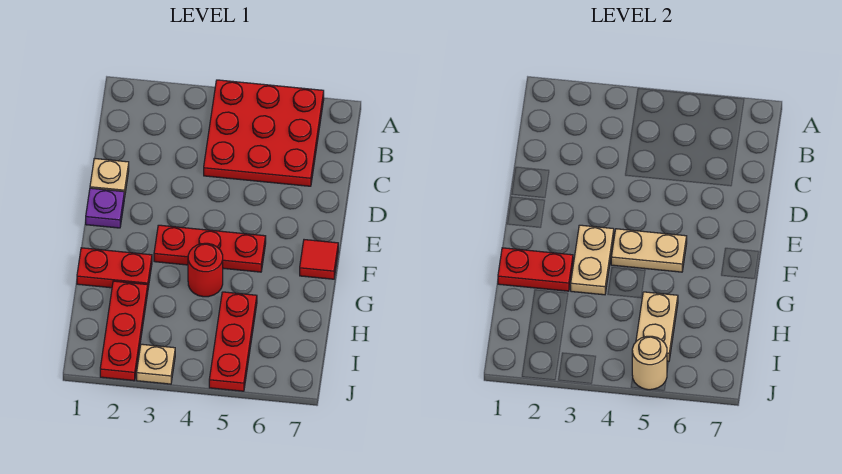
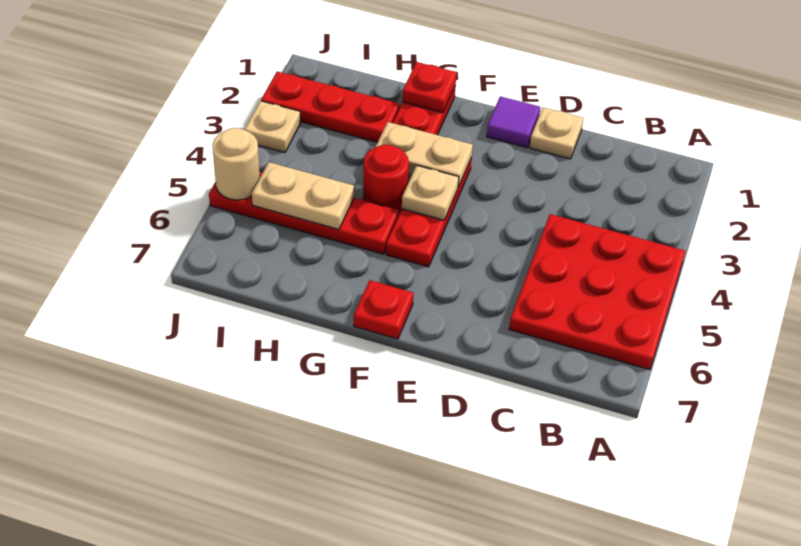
purple 1x1 plate [86,188,124,228] -> purple 1x1 tile [487,96,540,147]
tan 1x2 plate [611,229,687,272] -> tan 1x1 plate [402,166,459,220]
red 1x1 tile [300,240,338,279] -> red 1x1 plate [354,280,414,339]
red 1x2 plate [498,248,573,291] -> red 1x1 plate [402,62,457,113]
red 1x3 plate [209,292,257,391] -> red 1x4 plate [209,172,399,254]

